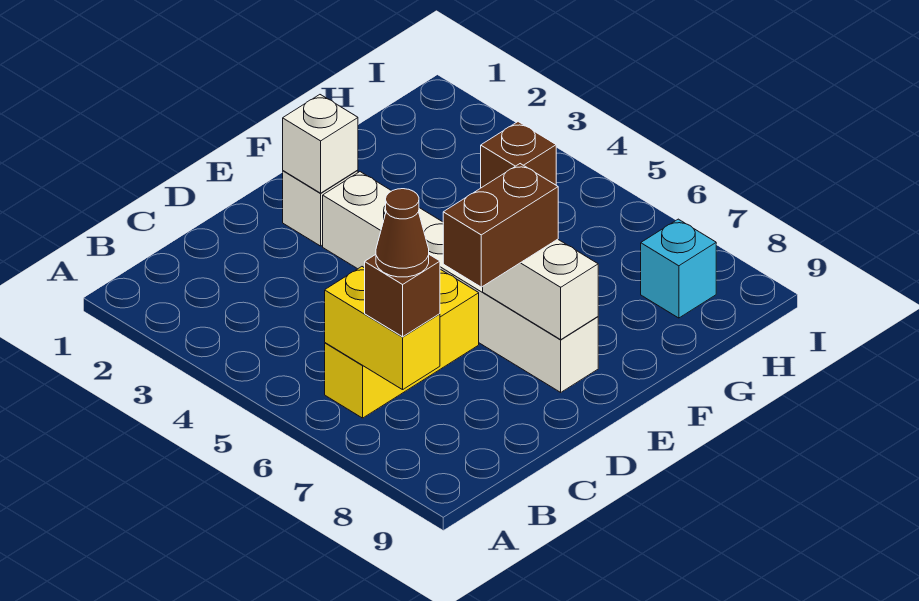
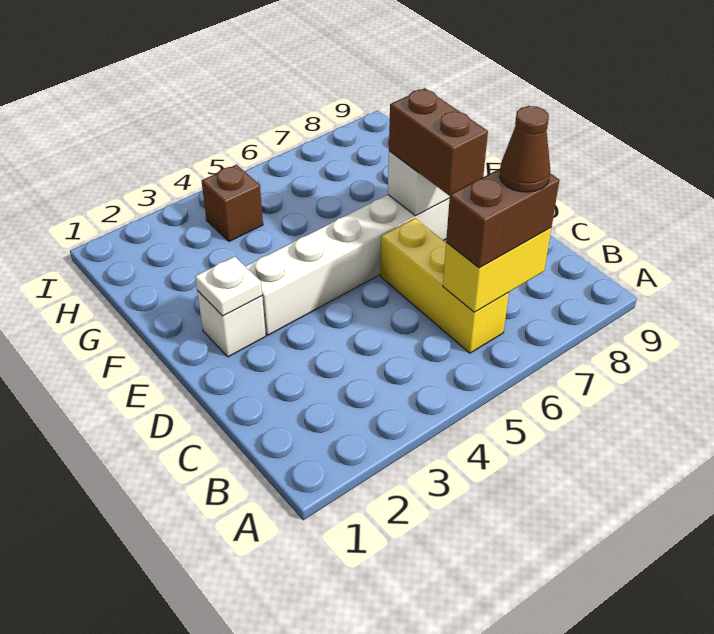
brown 1x1 brick [365,255,440,337] -> brown 1x2 brick [446,169,559,268]
white 1x1 brick [283,95,358,193] -> white 1x1 plate [195,256,262,316]
cyan 1x1 brick [641,219,716,318] -> none

